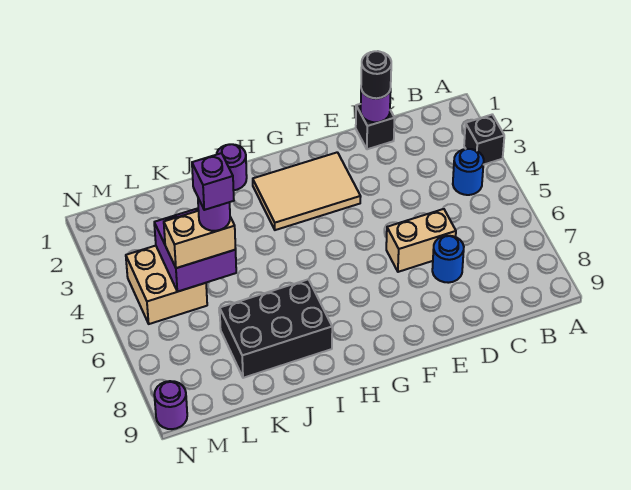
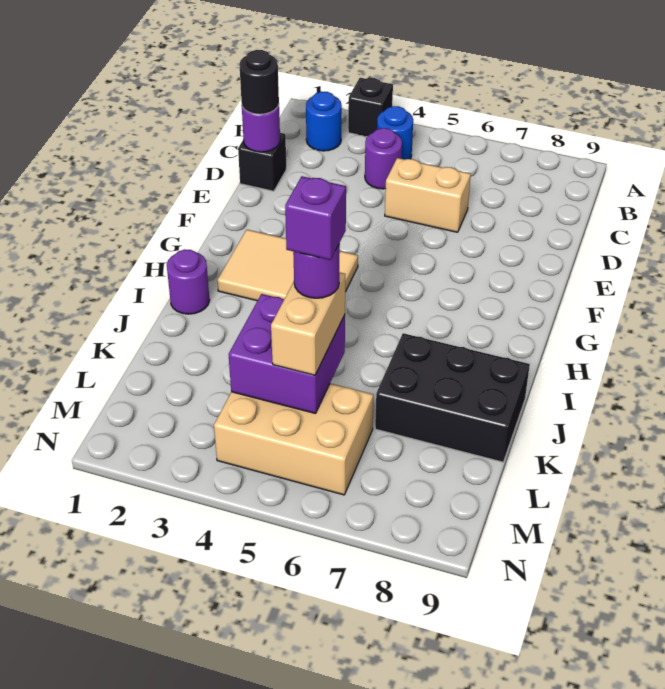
tan 1x2 brick [386,209,456,272] -> tan 1x2 brick turned to [385,158,471,232]
blue 1x1 round brick [432,236,464,283] -> blue 1x1 round brick moved to [306,92,342,151]
tan 2x3 tile [253,152,361,230] -> tan 2x3 tile turned to [217,230,358,301]
black 2x3 brick [220,279,332,378] -> black 2x3 brick turned to [375,333,530,462]
tan 2x2 brick [126,246,207,324] -> tan 2x3 brick [214,383,374,495]
purple 1x1 round brick [154,381,187,429] -> purple 1x1 round brick moved to [365,128,402,189]

